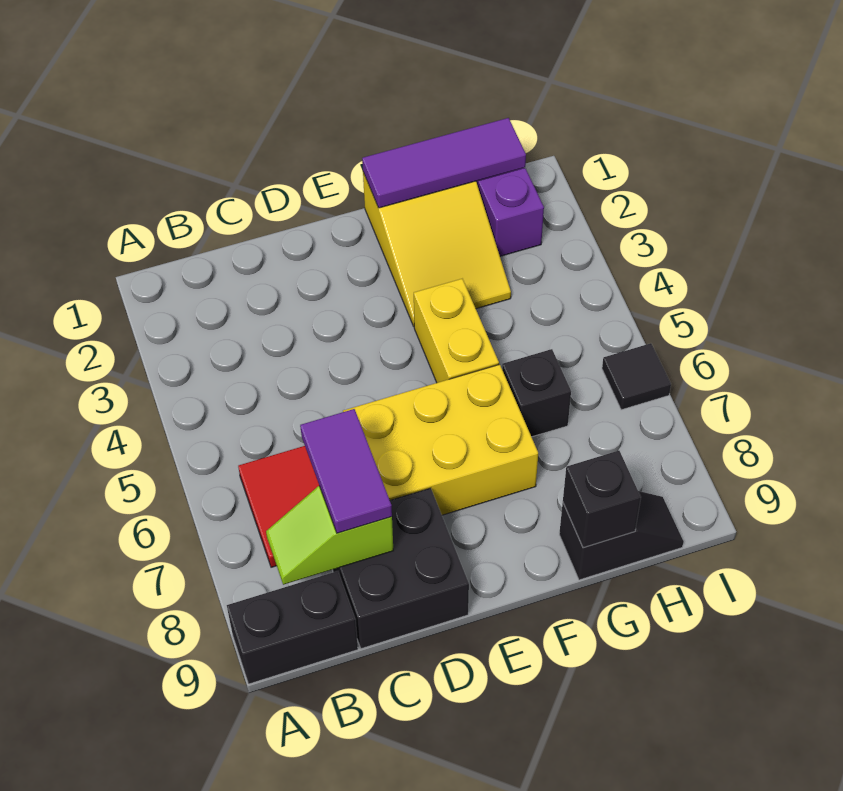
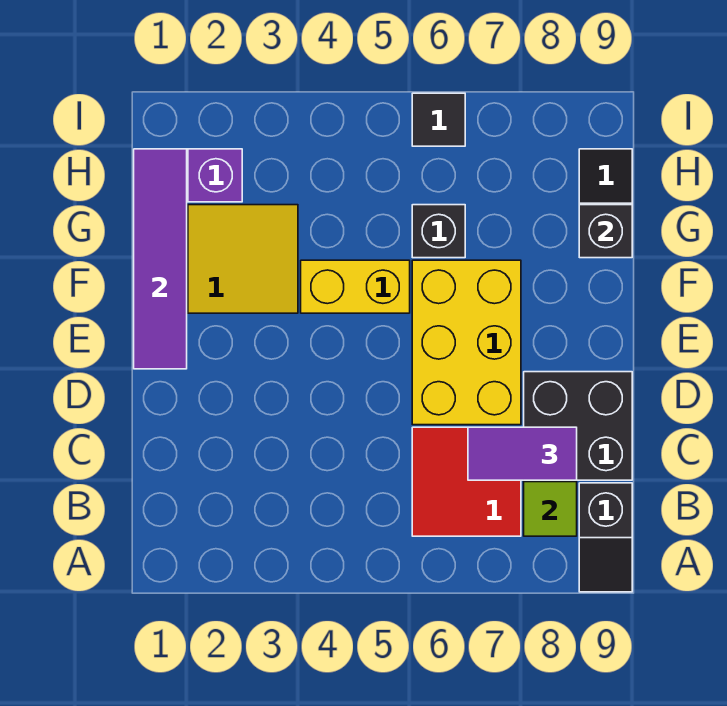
black 1x2 brick [227,571,358,684] -> black 1x2 slope [579,483,632,592]
purple 1x3 tile [362,118,526,208] -> purple 1x4 tile [134,149,187,369]

